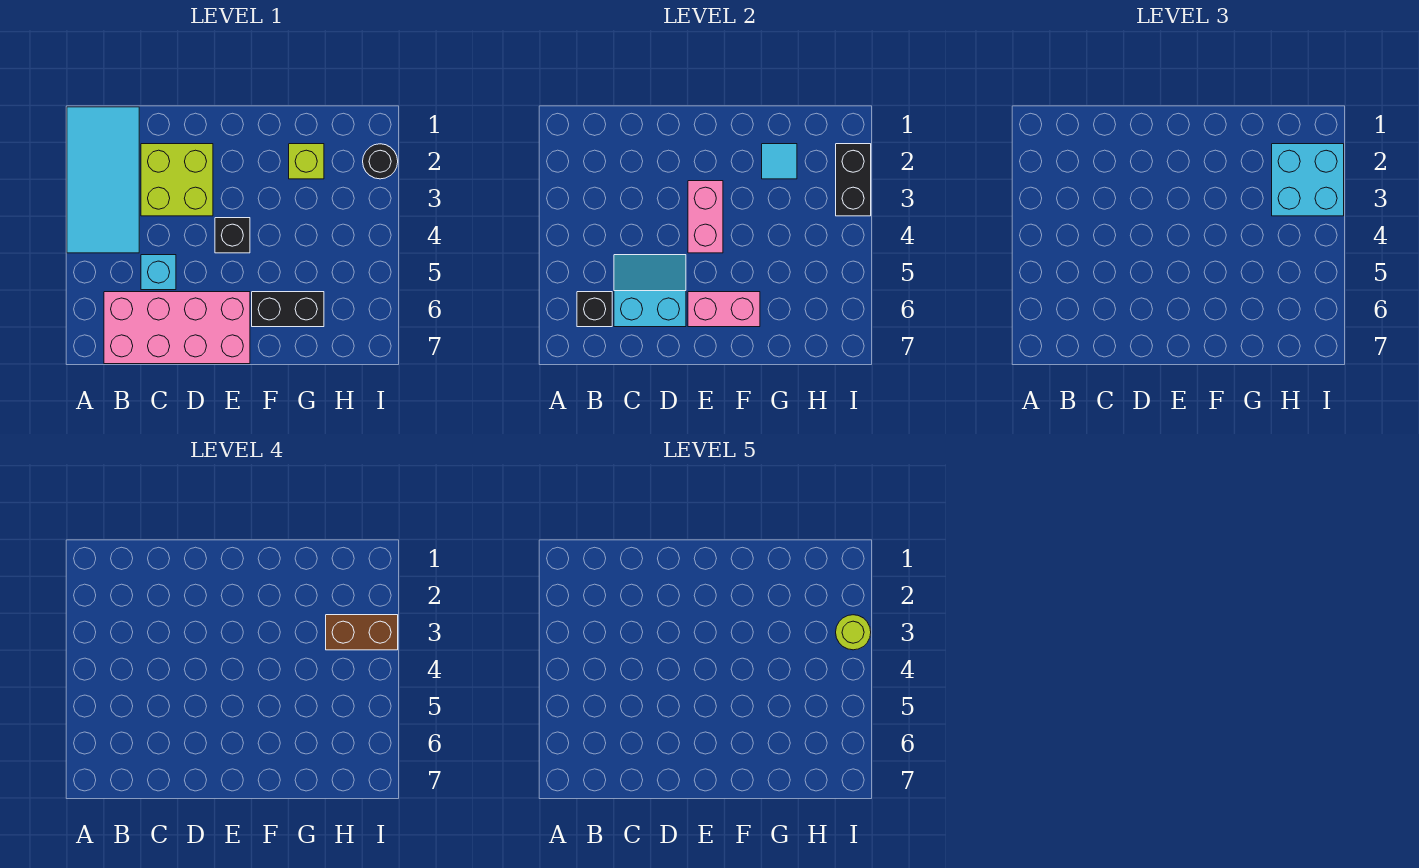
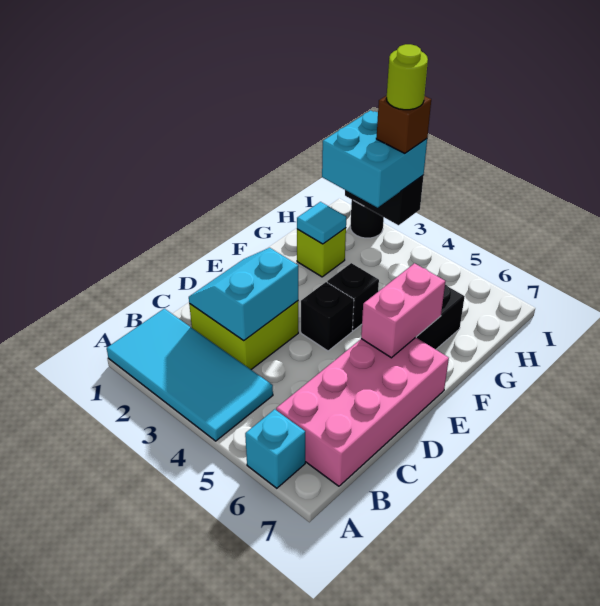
black 1x1 brick [577,292,612,327] -> black 1x1 brick moved to [327,263,379,331]
cyan 1x1 brick [141,255,176,290] -> cyan 1x1 brick moved to [245,409,305,488]
cyan 2x2 slope [614,255,686,327] -> cyan 2x2 slope moved to [189,248,298,341]
pink 1x2 brick [688,181,723,253] -> none
brown 1x2 brick [326,615,398,650] -> brown 1x1 brick [376,96,431,153]

